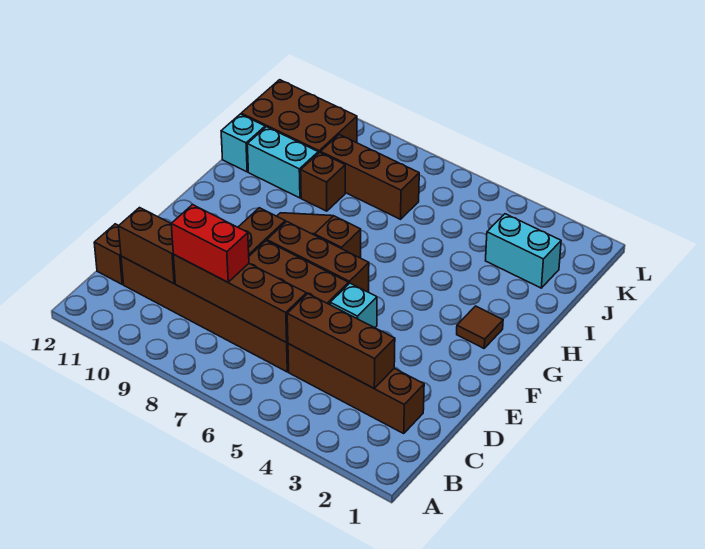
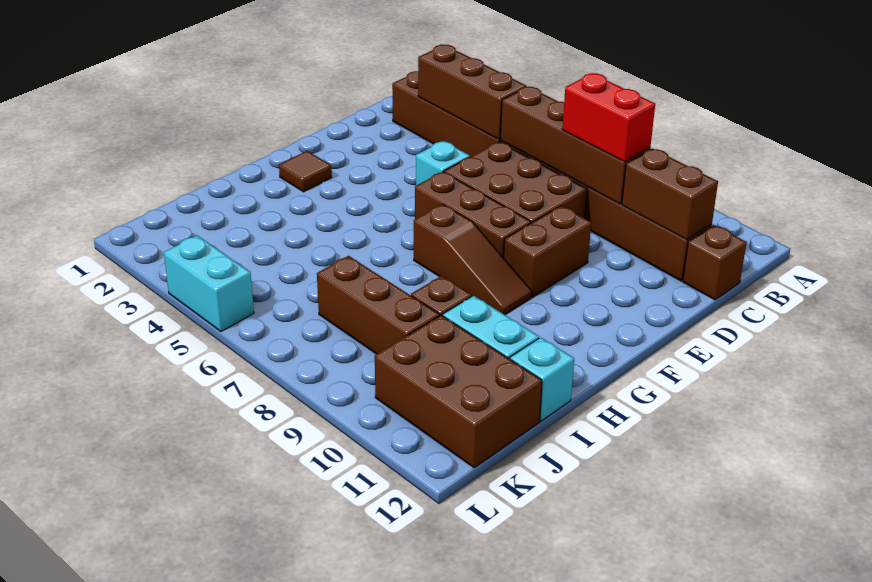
cyan 1x2 brick [486,214,561,288] -> cyan 1x2 brick moved to [164,235,254,331]

